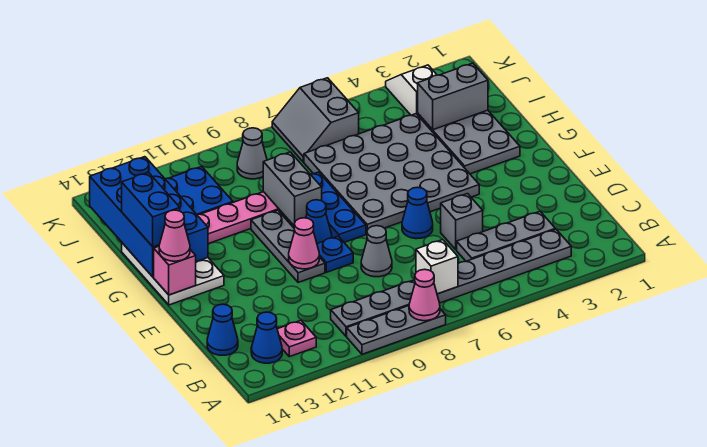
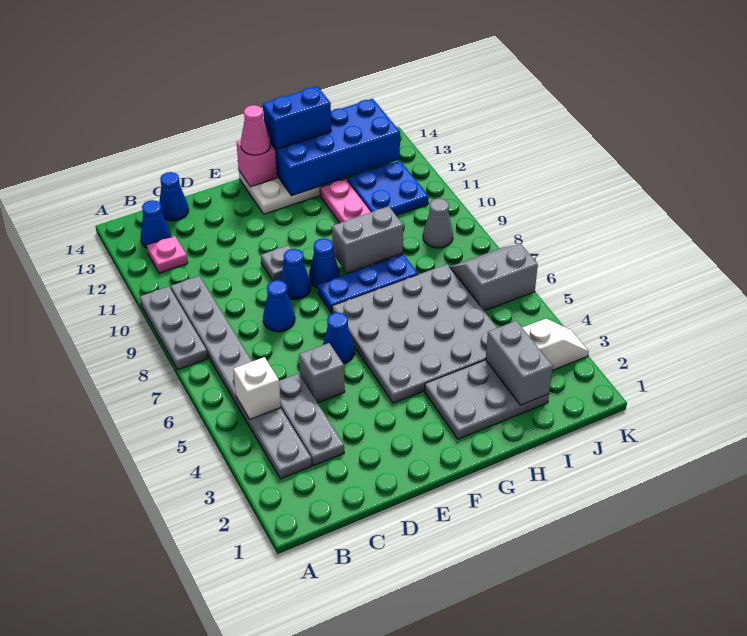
pink 1x1 cone [409,269,440,321] -> none
white 1x1 brick [416,240,458,294] -> white 1x1 brick moved to [233,357,281,419]
grey 1x1 cone [361,226,392,277] -> blue 1x1 cone [263,280,295,332]
blue 1x1 plate [317,236,353,272] -> blue 1x1 cone [280,249,311,299]
grey 1x3 plate [251,210,325,283] -> grey 1x1 plate [261,245,291,281]
pink 1x1 cone [289,218,319,269] -> none

